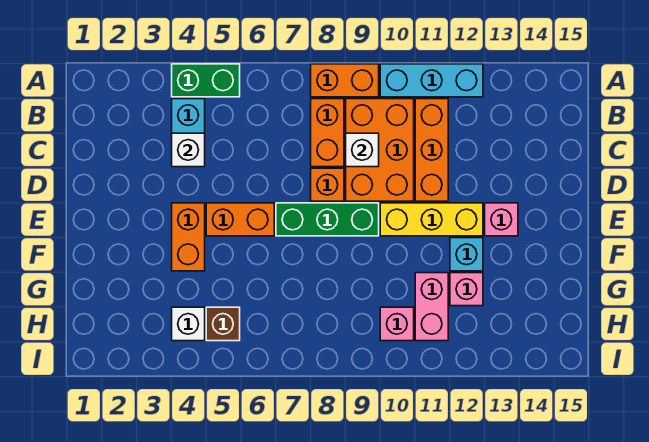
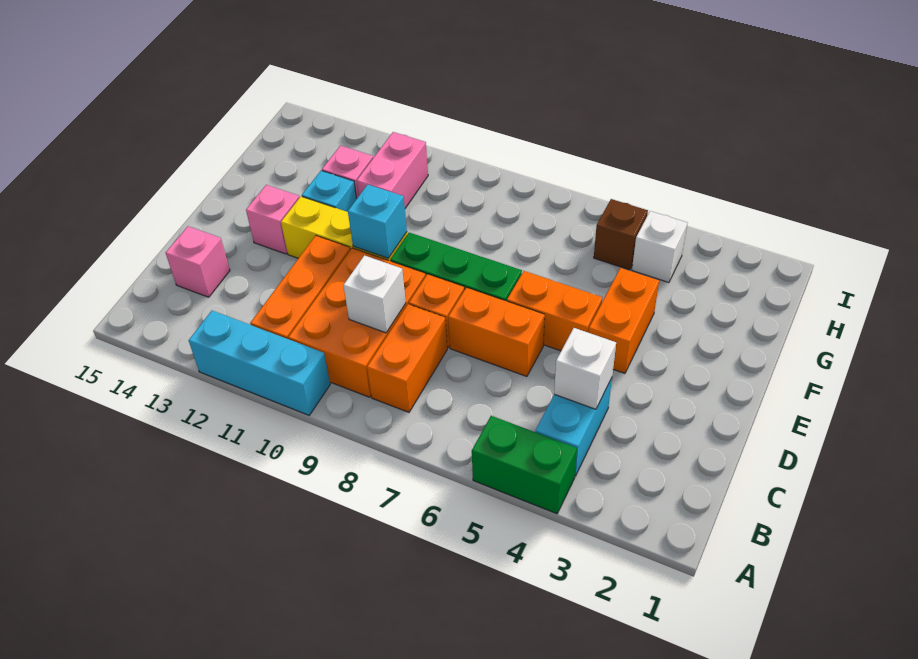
orange 1x2 brick [311,64,379,97] -> orange 1x2 brick moved to [448,287,545,376]
none -> cyan 1x1 brick [348,184,407,258]
pink 1x1 brick [380,307,414,341] -> pink 1x1 brick moved to [166,226,230,297]

